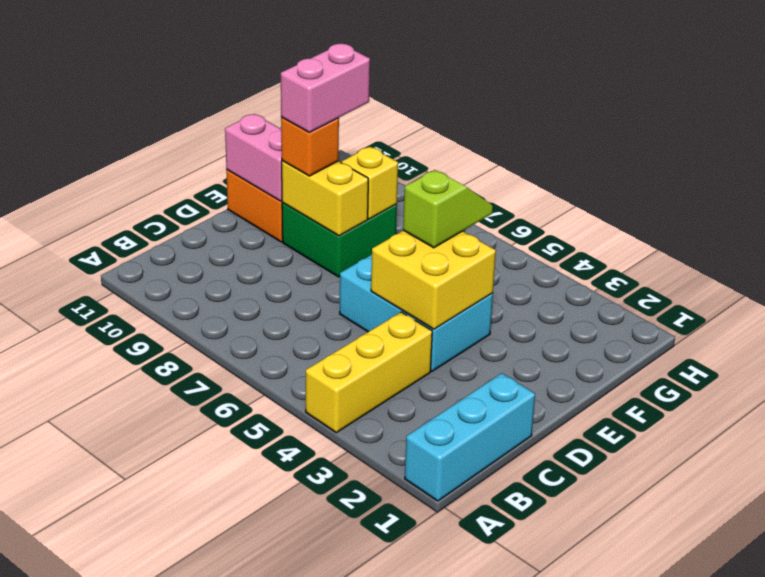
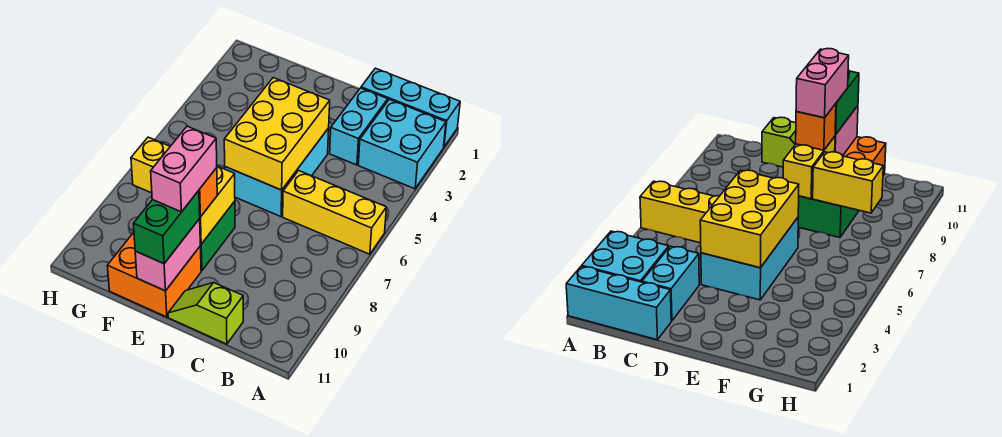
none -> cyan 2x2 brick [358,99,446,189]
yellow 1x3 brick [306,312,432,433] -> yellow 1x3 brick moved to [283,171,386,254]
none -> cyan 1x2 brick [330,88,388,165]
yellow 2x2 brick [371,230,496,329] -> yellow 2x3 brick [224,78,330,190]
lime 1x2 slope [403,170,493,248] -> lime 1x2 slope moved to [168,283,243,344]
pink 1x2 brick [281,44,370,133] -> pink 1x2 brick turned to [151,126,217,212]
none -> green 1x2 brick [133,191,200,264]
yellow 1x1 brick [341,147,398,219] -> yellow 1x2 brick [131,137,170,193]

